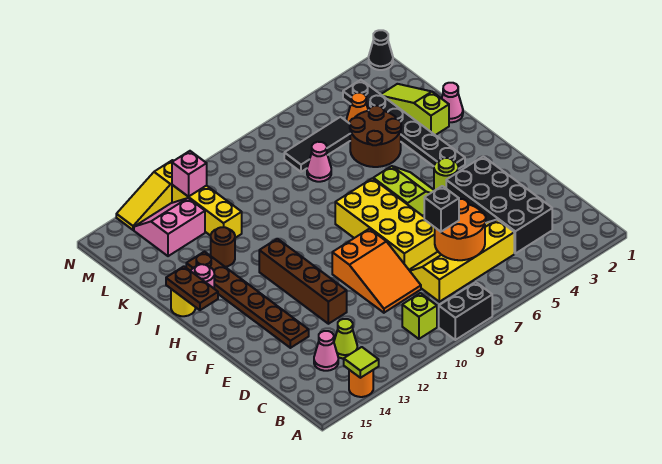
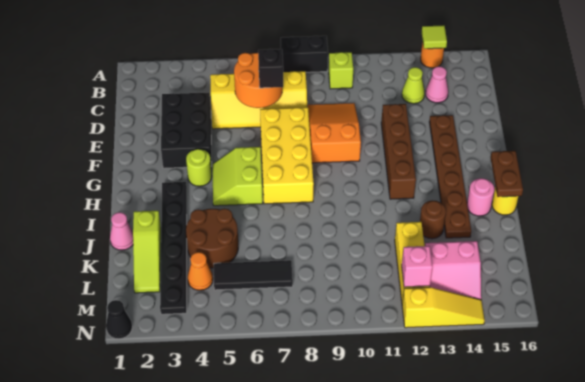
black 2x4 brick [446,156,552,253] -> black 2x3 brick [161,93,212,168]
pink 1x1 cone [307,142,331,182] -> none

